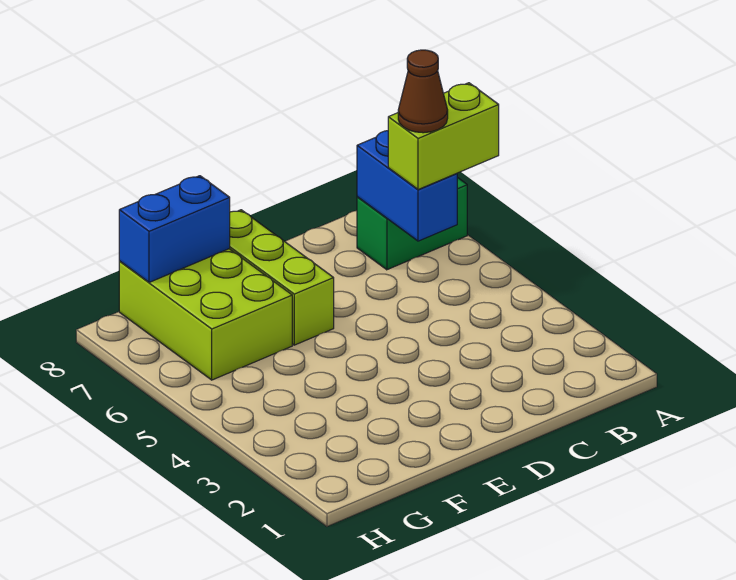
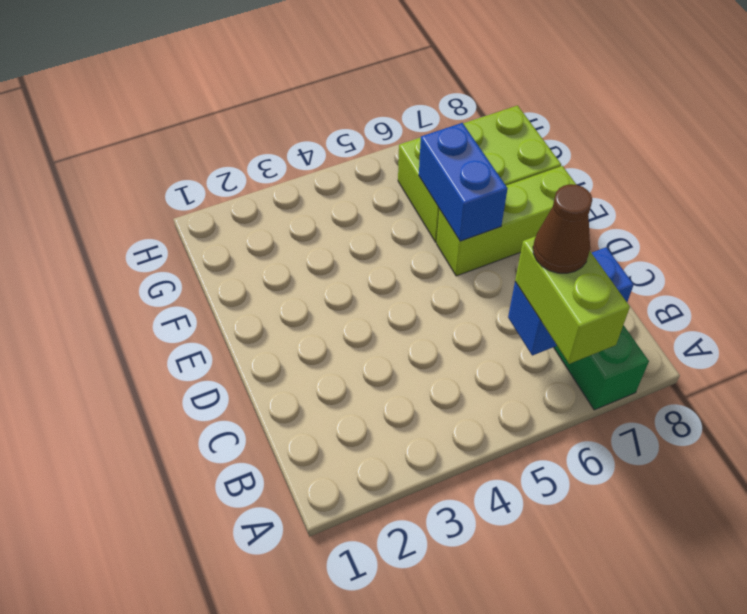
blue 1x2 brick [119,176,230,282] -> blue 1x2 brick moved to [419,123,508,241]

